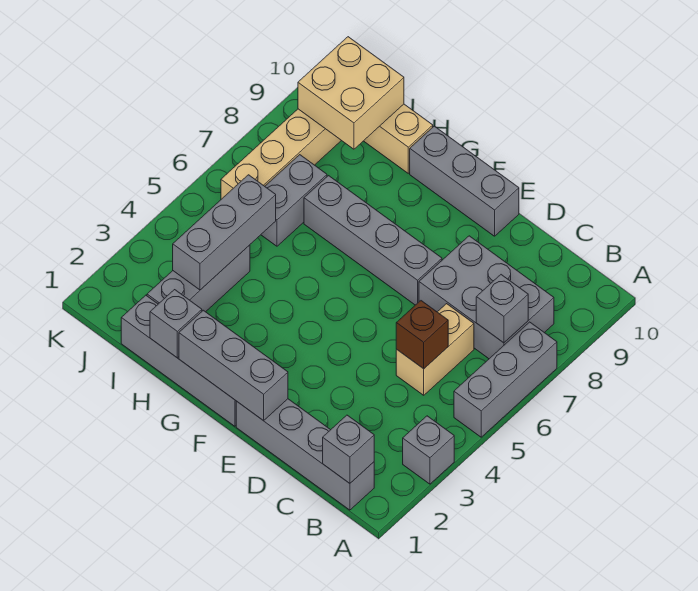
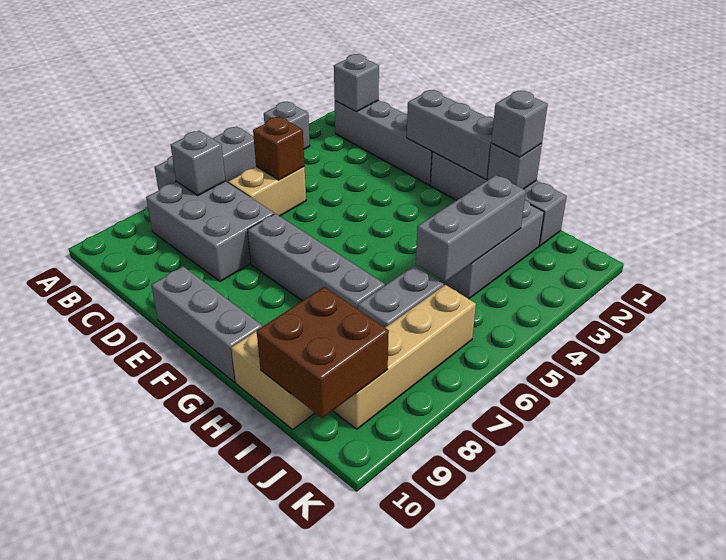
none -> grey 1x1 brick [491,91,548,157]
tan 2x2 brick [298,37,404,149] -> brown 2x2 brick [257,287,389,418]

